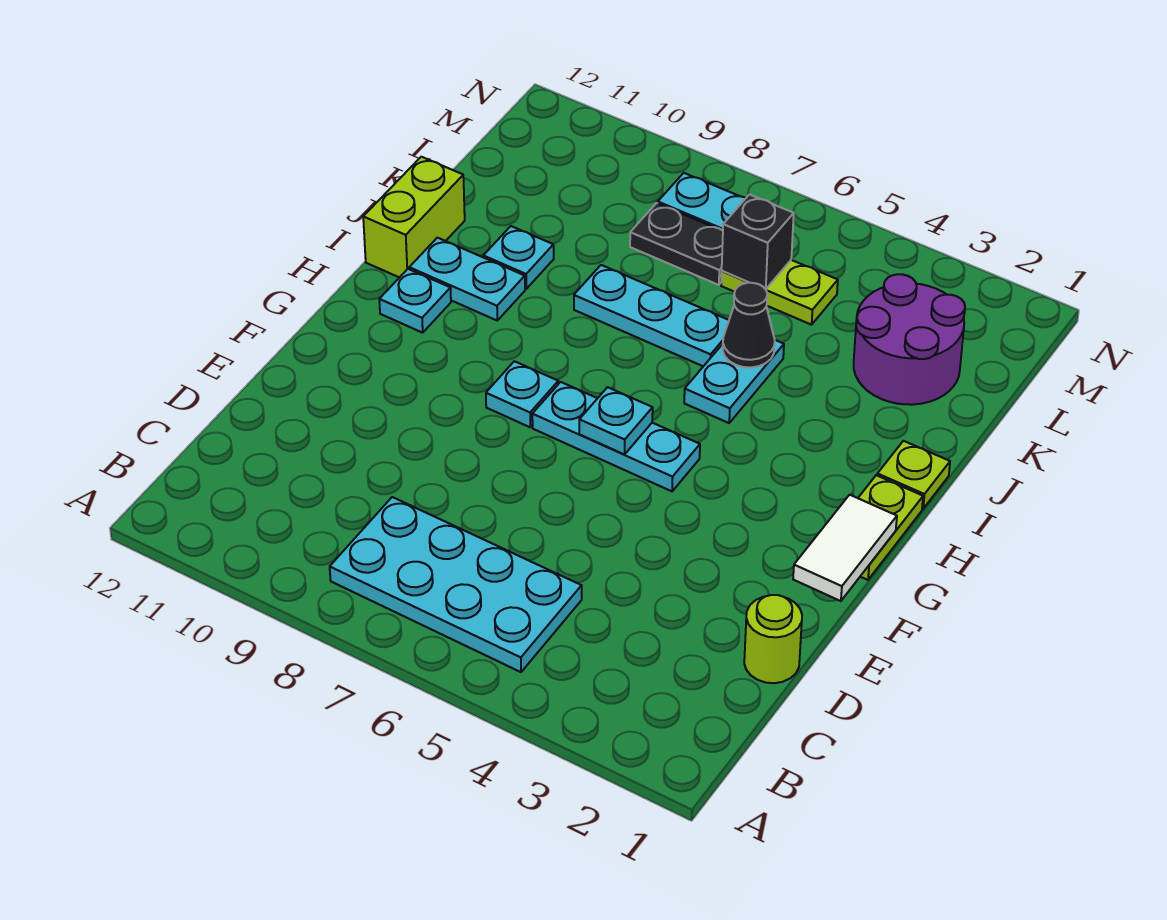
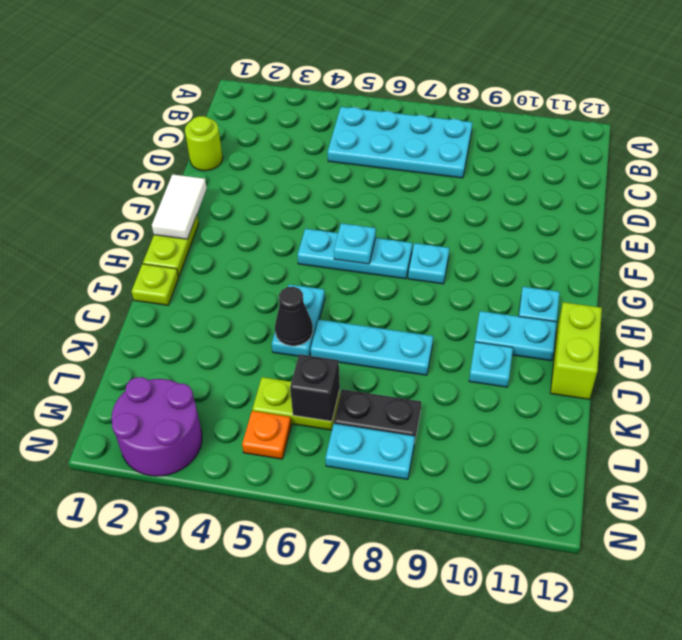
purple 2x2 round brick [854,274,965,405] -> purple 2x2 round brick moved to [112,377,202,476]
none -> orange 1x1 plate [242,411,291,459]

